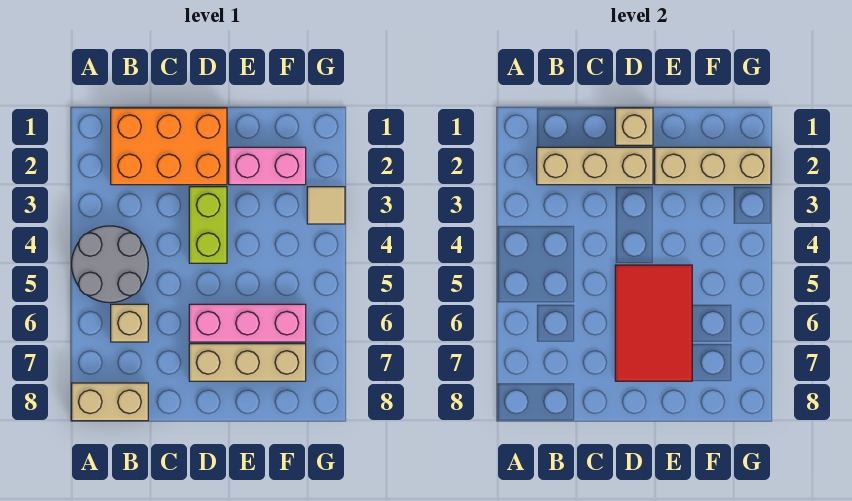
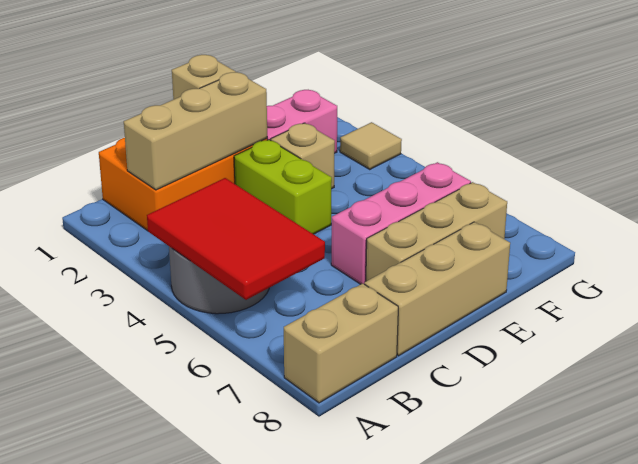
tan 1x1 brick [111,304,148,342] -> tan 1x1 brick moved to [271,123,335,189]
red 2x3 tile [615,265,692,381] -> red 2x3 tile moved to [147,178,325,300]
tan 1x3 brick [655,147,771,185] -> tan 1x3 brick moved to [365,222,510,356]

